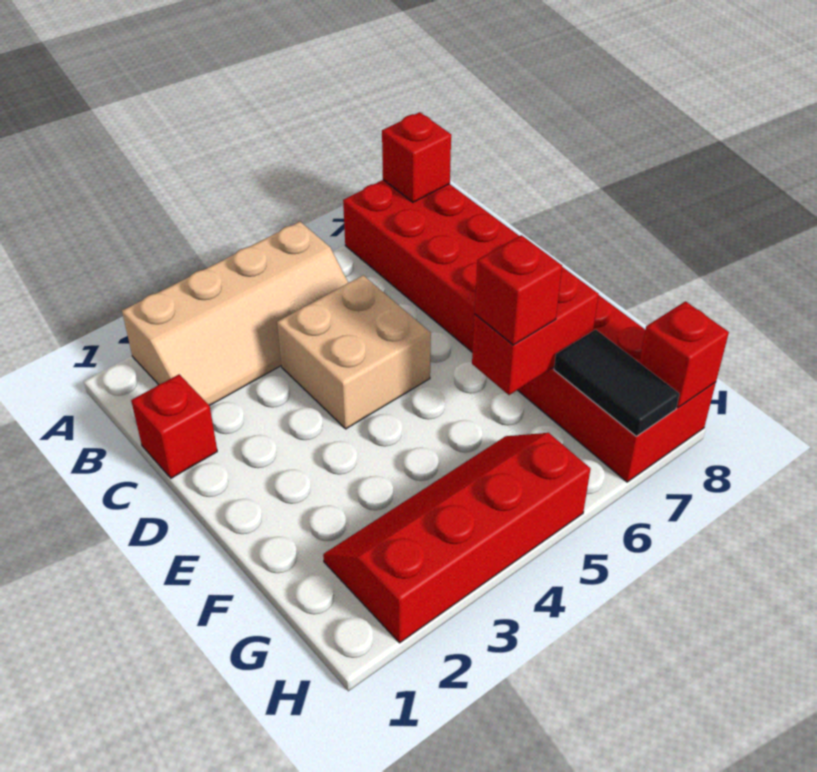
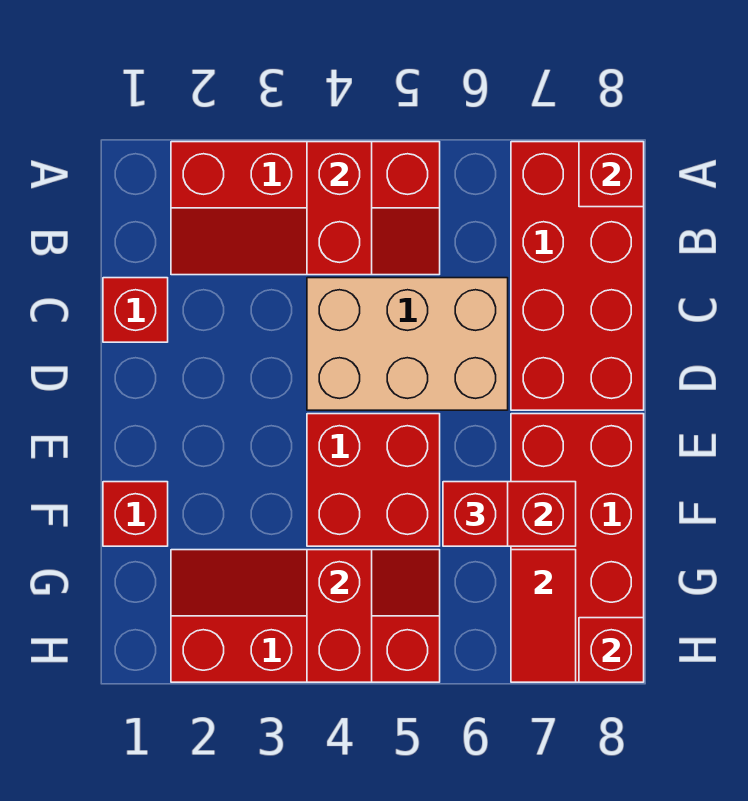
tan 2x4 slope [122,222,348,406] -> red 2x4 slope [171,142,440,275]
none -> red 1x2 brick [307,142,372,275]
tan 2x2 brick [277,275,431,429] -> tan 2x3 brick [307,278,508,410]
none -> red 2x2 brick [307,414,440,546]
none -> red 1x1 brick [103,482,168,546]
none -> red 1x2 brick [307,550,372,682]
black 1x2 tile [554,329,679,436] -> red 1x2 tile [511,550,576,682]

